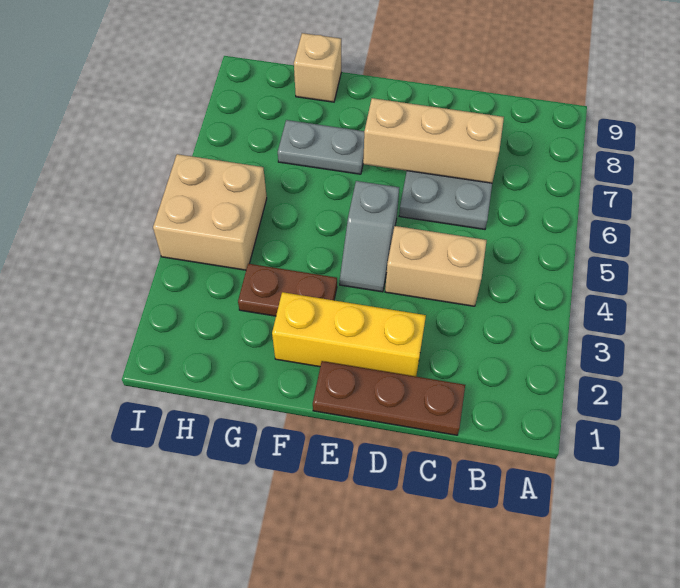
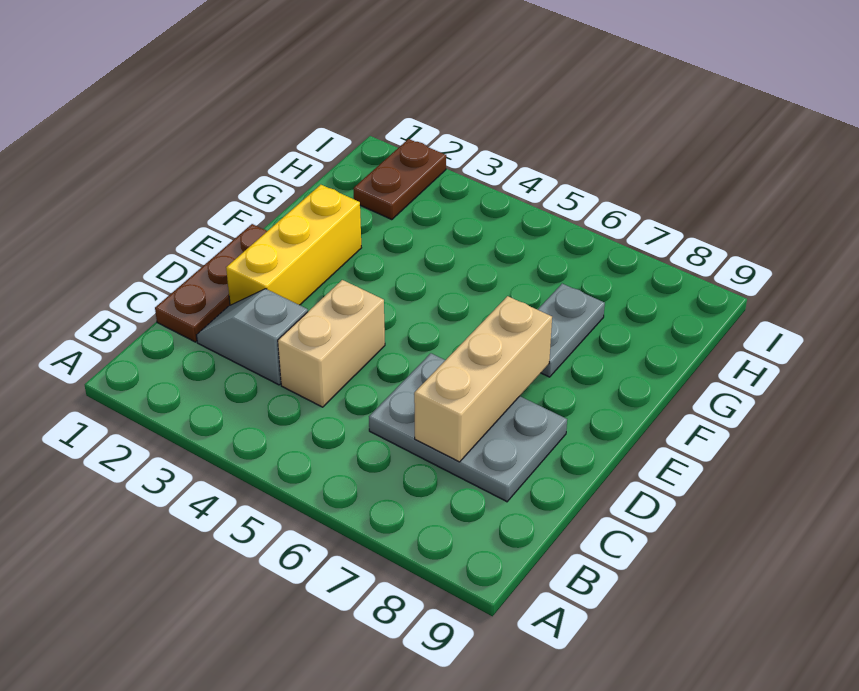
grey 1x2 slope [340,181,399,292] -> grey 1x2 slope moved to [197,289,308,385]
brown 1x2 plate [238,264,337,316] -> brown 1x2 plate moved to [353,139,446,220]
tan 1x1 brick [294,33,341,102] -> none
tan 2x2 brick [153,154,267,270] -> none

